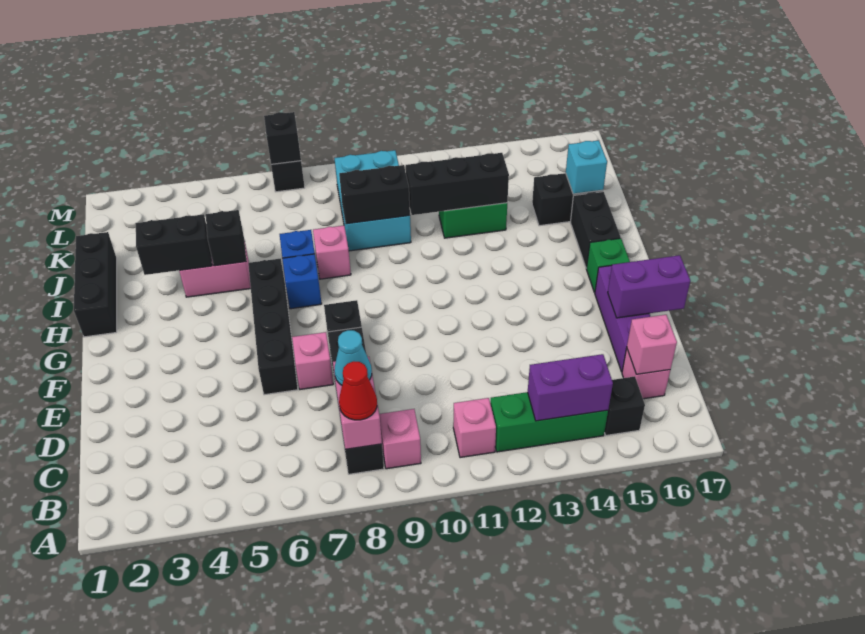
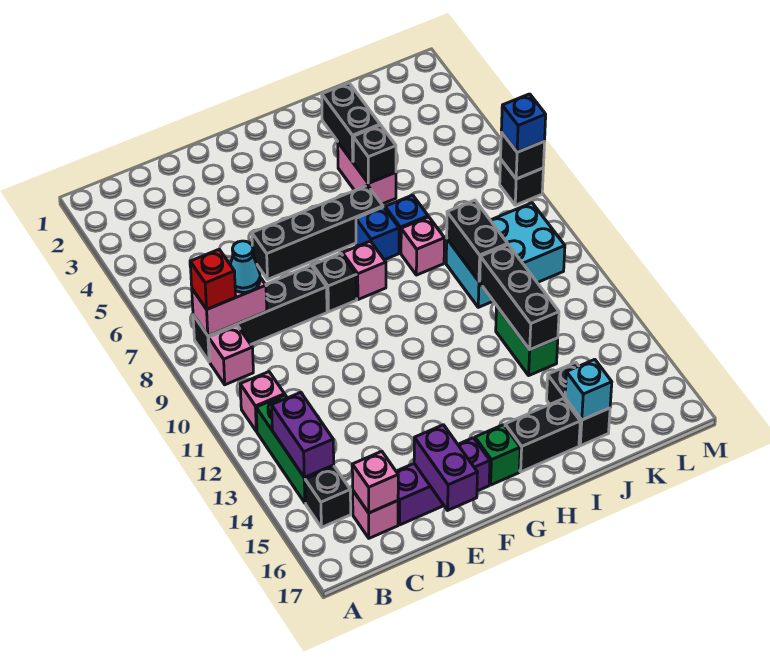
red 1x1 cone [339,361,377,420] -> red 1x1 brick [190,249,236,309]
pink 1x1 brick [292,332,333,389] -> pink 1x1 brick moved to [342,241,386,300]
black 1x3 brick [74,232,117,337] -> none
none -> blue 1x1 brick [501,94,546,152]

